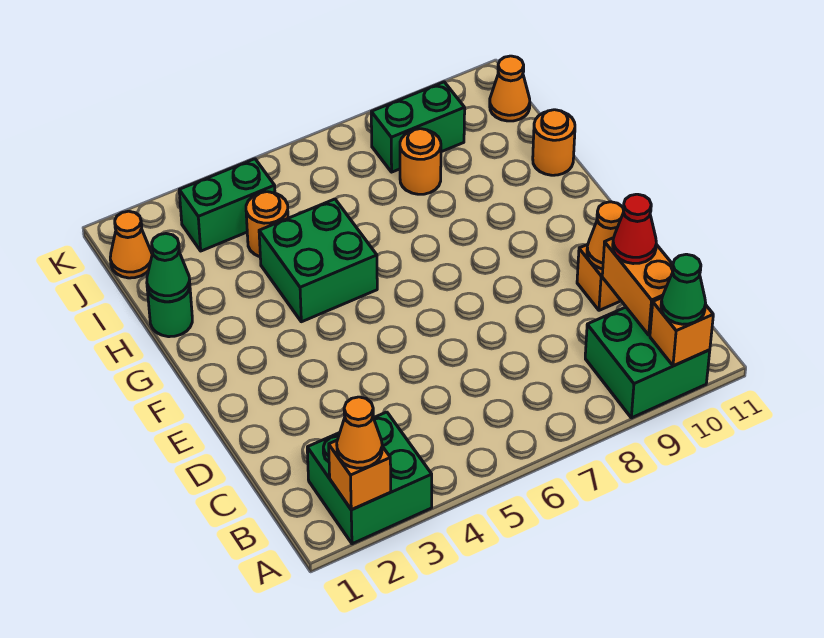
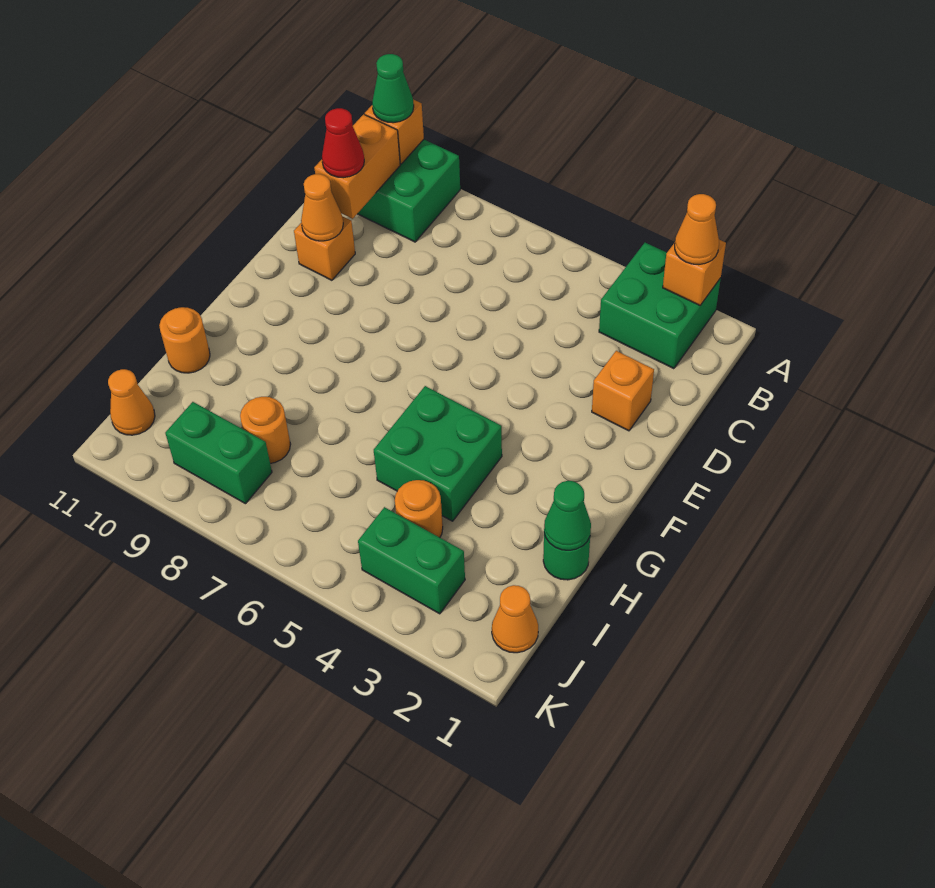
none -> orange 1x1 brick [592,351,654,431]

